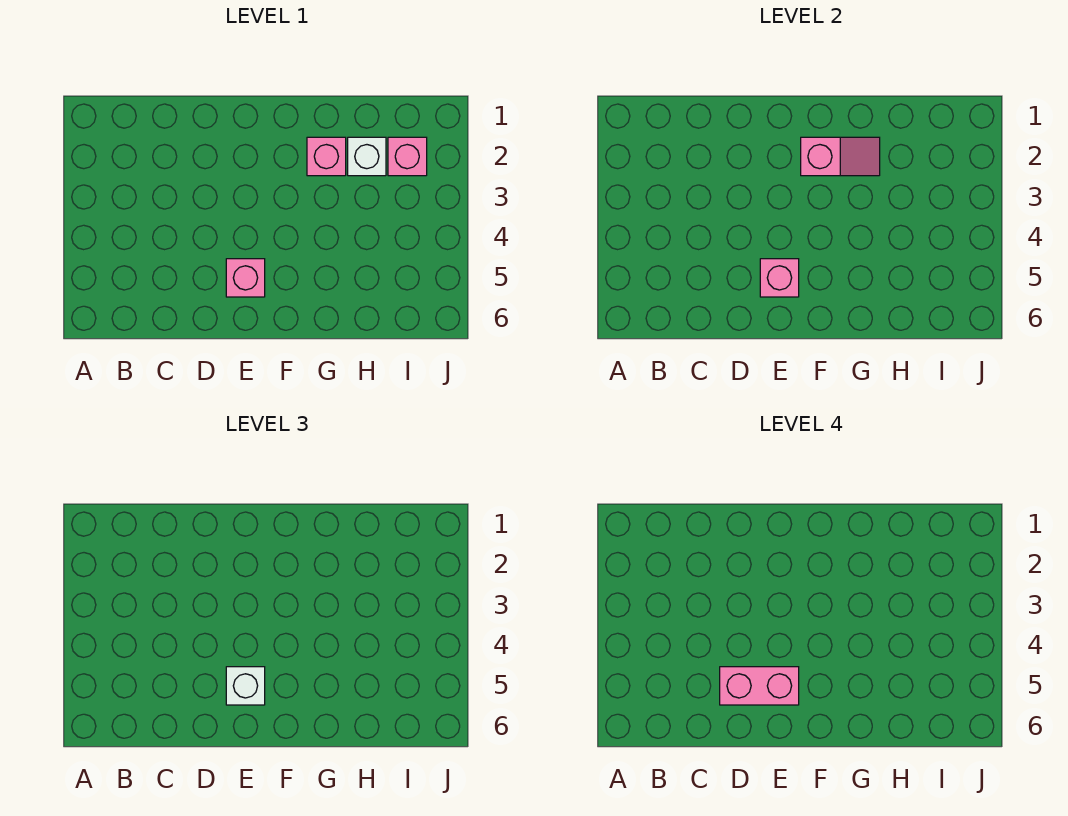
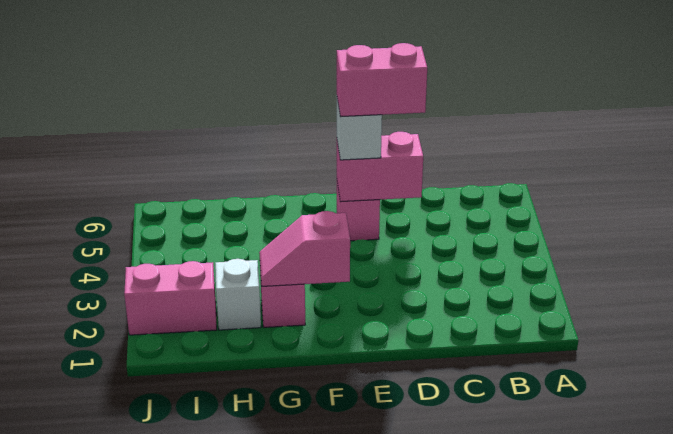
pink 1x1 brick [760,259,799,297] -> pink 1x2 brick [337,132,423,202]
pink 1x1 brick [388,137,427,176] -> pink 1x2 brick [124,261,217,335]

